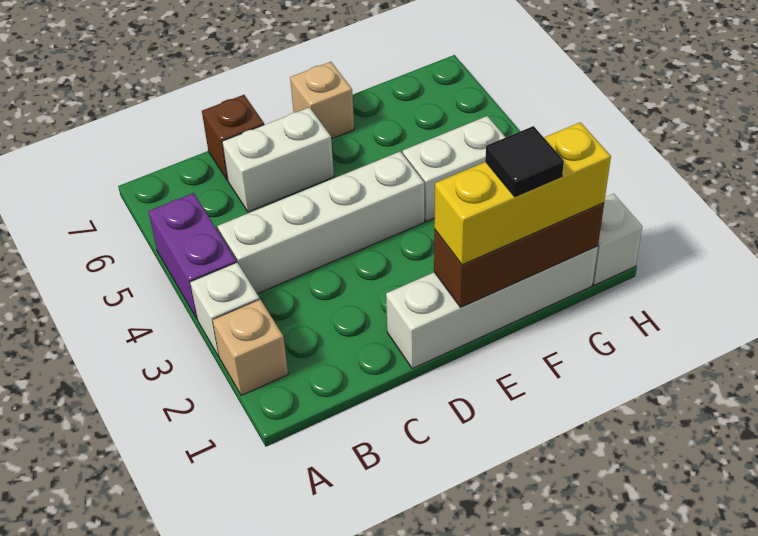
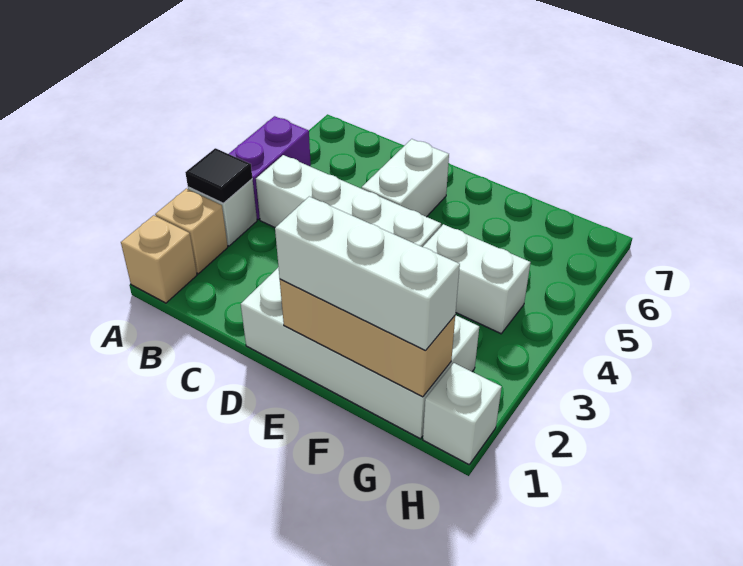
white 1x2 brick [222,107,334,212] -> white 1x2 brick turned to [362,139,449,217]
brown 1x1 brick [202,95,264,180] -> none
white 1x4 brick [386,246,598,369] -> white 2x4 brick [241,267,479,439]
brown 1x3 brick [434,203,604,307] -> tan 1x3 brick [280,279,455,397]
yellow 1x3 brick [434,122,611,265] -> white 1x3 brick [275,197,460,351]
tan 1x1 brick [290,62,354,139] -> tan 1x1 brick moved to [121,215,197,303]
black 1x1 tile [485,126,564,197] -> black 1x1 tile moved to [185,148,252,203]

